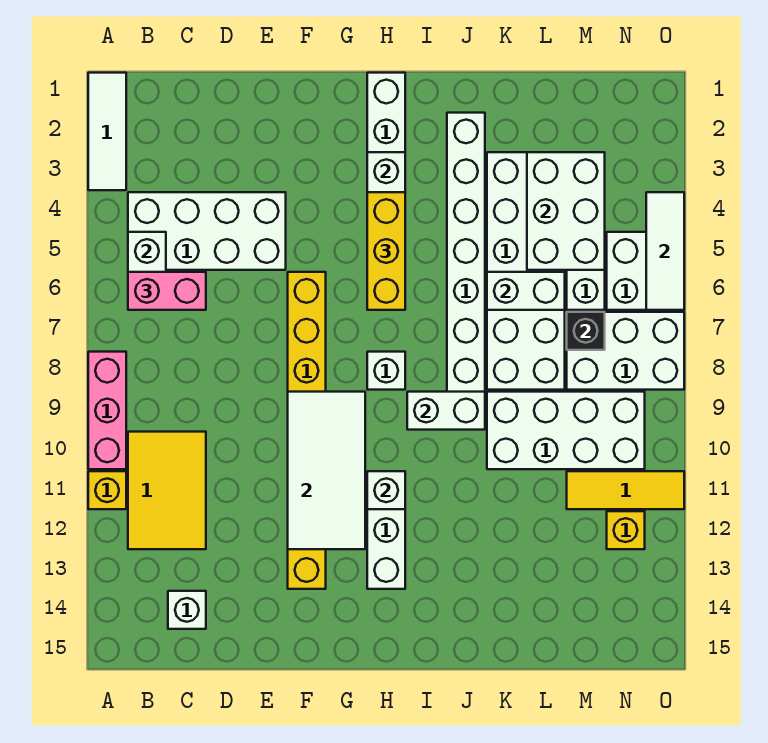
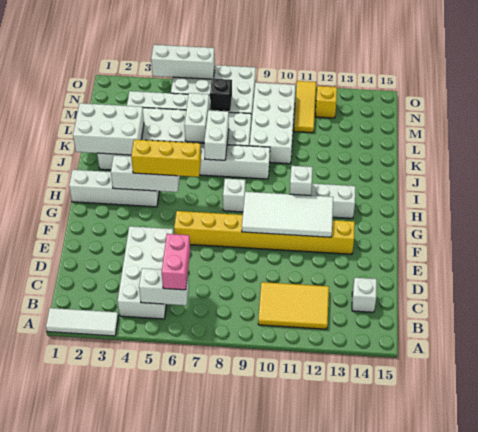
pink 1x3 brick [88,352,126,469] -> none
yellow 1x1 brick [88,471,126,509] -> none
white 1x2 brick [407,392,485,430] -> white 1x2 brick moved to [204,110,229,160]
white 2x3 brick [527,152,605,270] -> white 2x3 brick moved to [73,103,144,155]
white 1x3 tile [646,192,684,310] -> white 1x3 brick [151,45,215,79]

